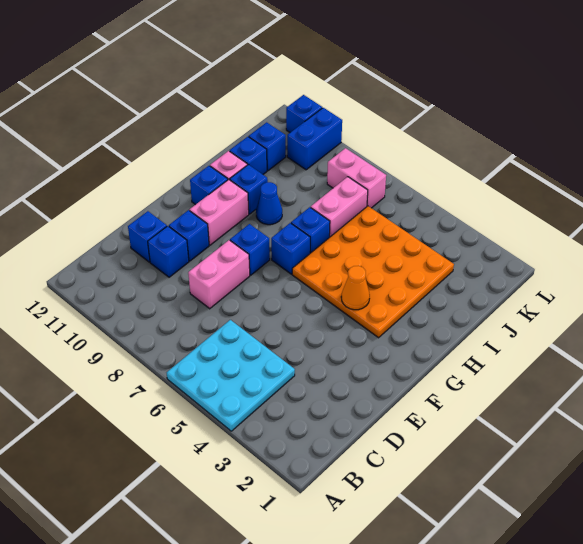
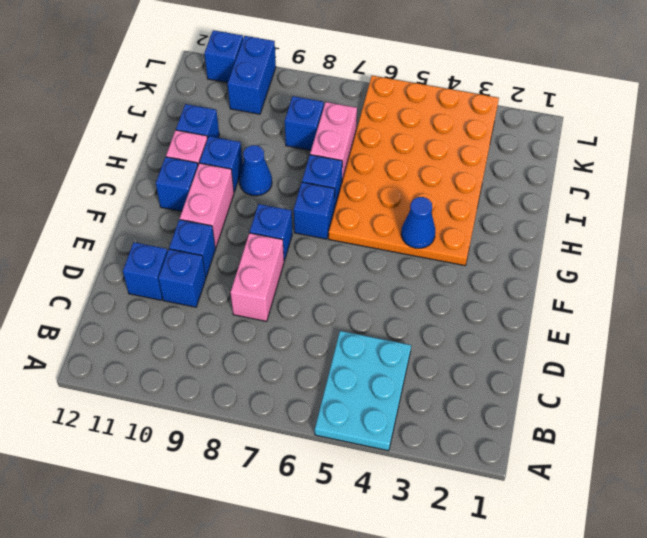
cyan 3x3 plate [167,320,295,431] -> cyan 2x3 plate [315,331,411,451]
orange 4x4 plate [292,206,454,338] -> orange 4x6 plate [329,76,499,266]
orange 1x1 cone [341,266,370,310] -> blue 1x1 cone [401,197,435,248]
blue 1x1 brick [249,122,286,171] -> blue 1x1 brick moved to [285,96,324,150]
pink 1x2 brick [327,148,386,208] -> none

